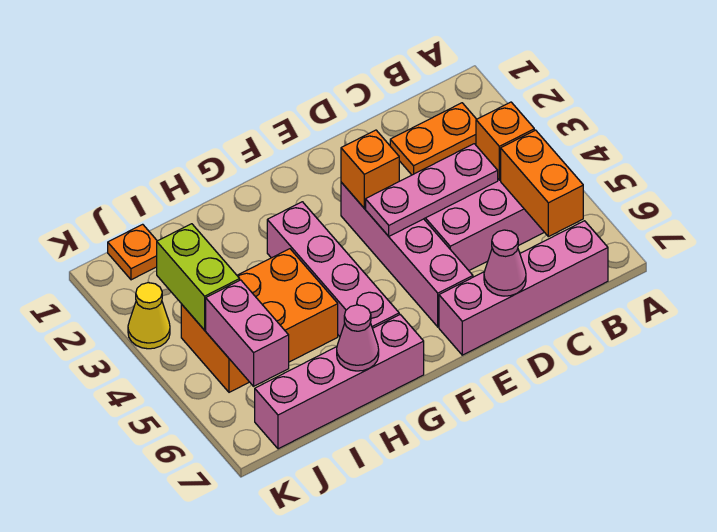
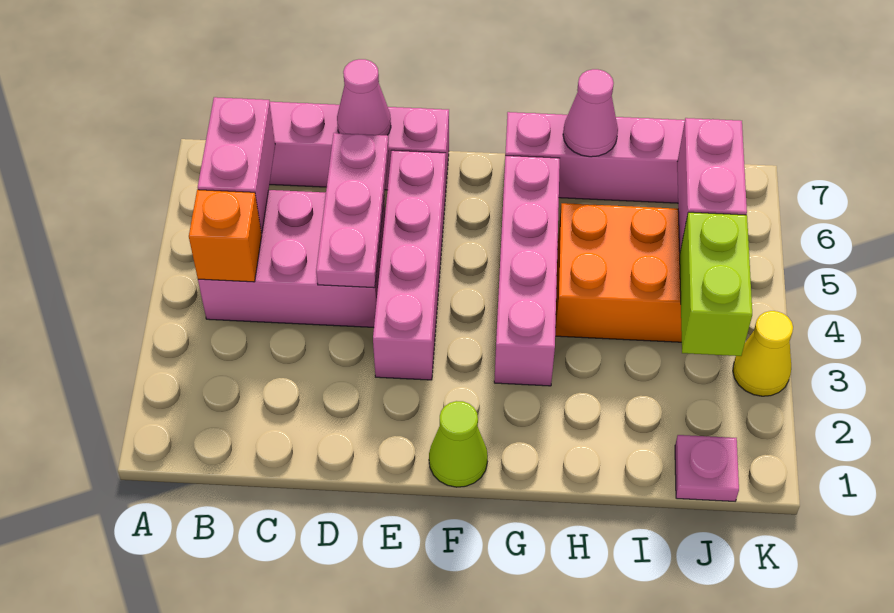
orange 1x2 plate [390,103,477,175] -> none
orange 1x2 brick [501,130,583,237] -> pink 1x2 brick [198,97,275,234]
pink 1x3 plate [366,144,498,236] -> pink 1x3 plate turned to [316,133,389,288]
orange 1x1 brick [341,130,399,208] -> none
none -> lime 1x1 cone [429,401,488,487]
orange 1x1 plate [108,224,157,280] -> pink 1x1 plate [675,435,739,501]

